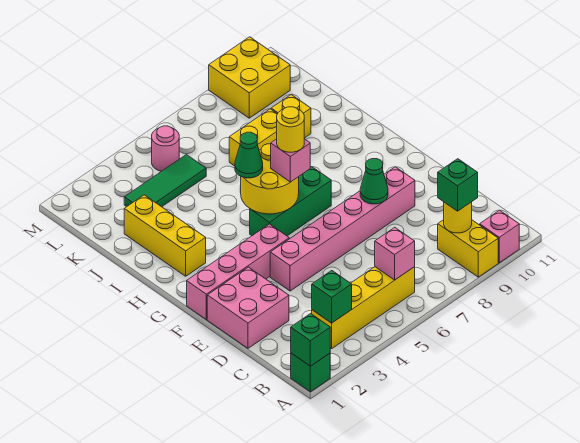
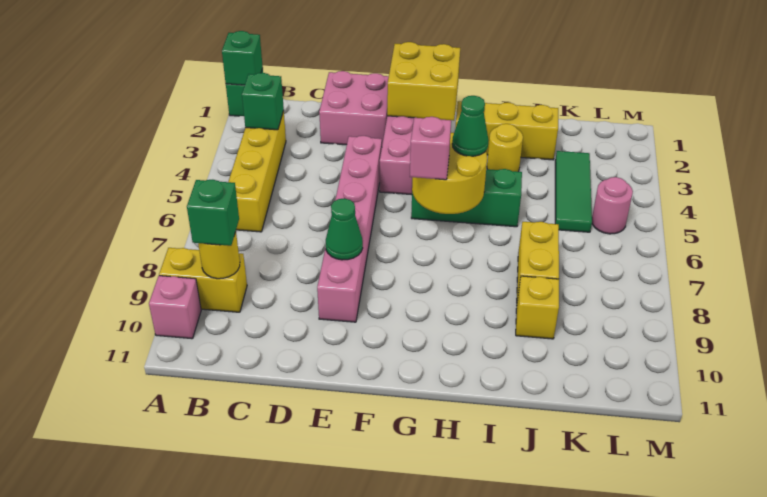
pink 1x1 brick [375,227,415,280] -> none
green 1x3 brick [250,167,331,236] -> green 1x3 brick turned to [411,169,522,227]
yellow 1x1 round brick [277,107,304,152] -> yellow 1x1 round brick moved to [487,124,523,172]
yellow 2x2 brick [209,37,290,118] -> yellow 2x2 brick moved to [387,42,460,121]

